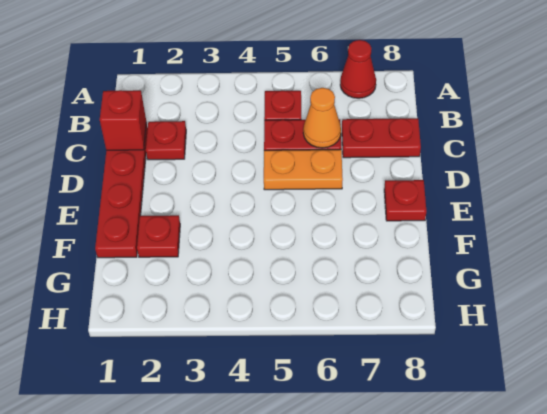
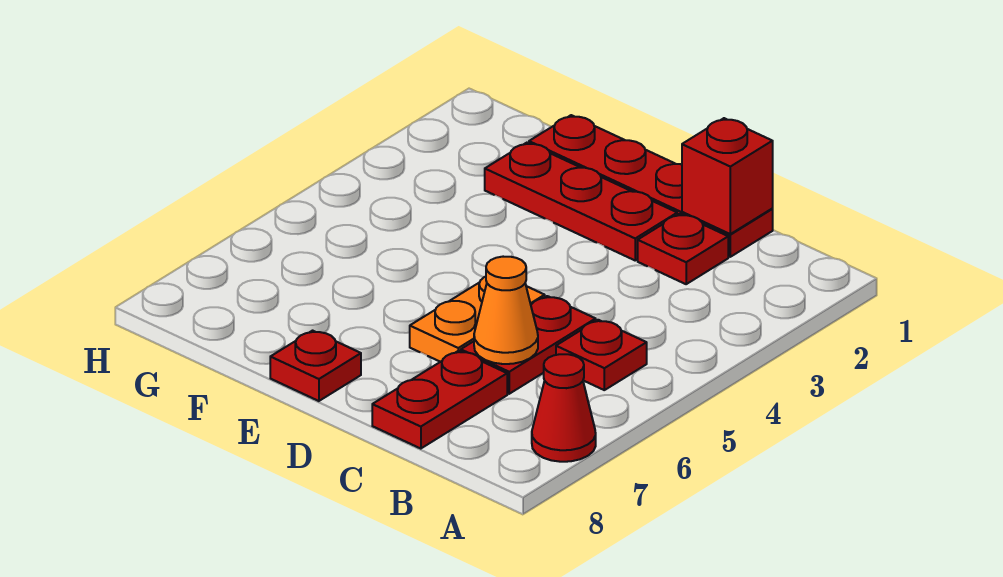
red 1x1 plate [137,215,180,257] -> red 1x3 plate [485,143,677,260]

